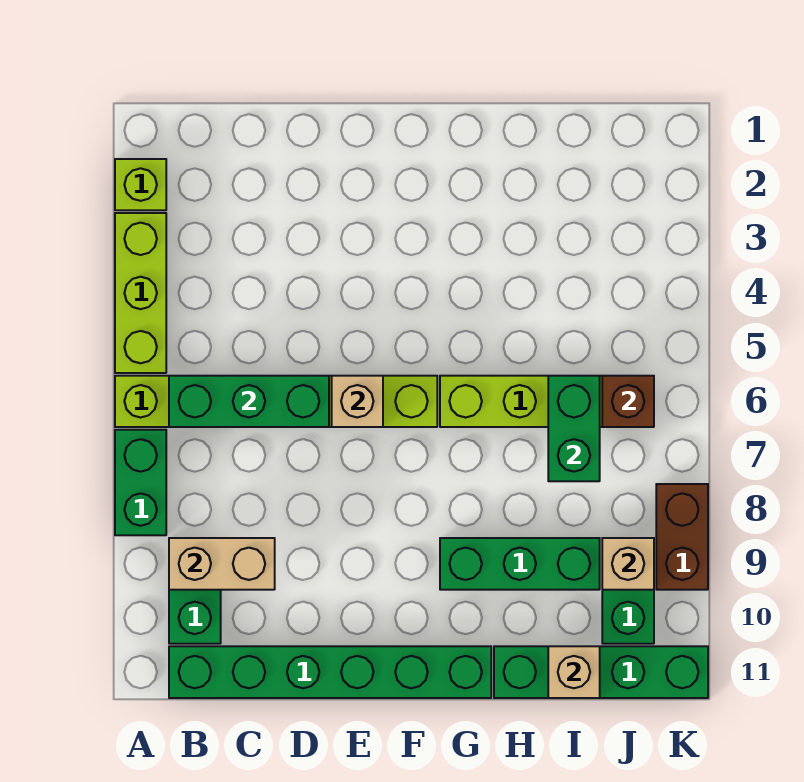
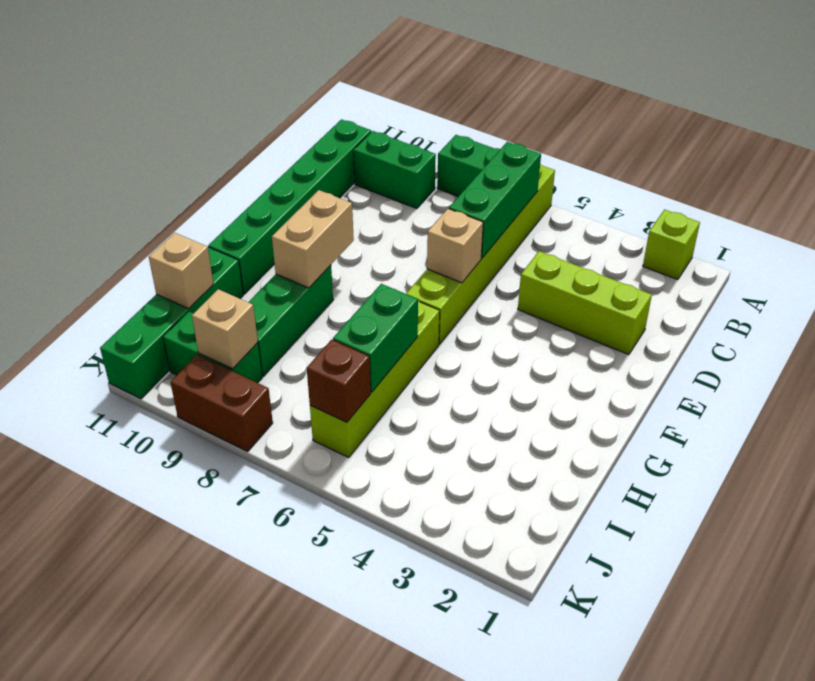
lime 1x3 brick [115,213,166,373] -> lime 1x3 brick moved to [518,251,652,355]
tan 1x2 brick [169,538,275,590] -> tan 1x2 brick moved to [272,190,354,288]
green 1x2 brick [548,376,600,481] -> green 1x2 brick turned to [333,284,418,392]

